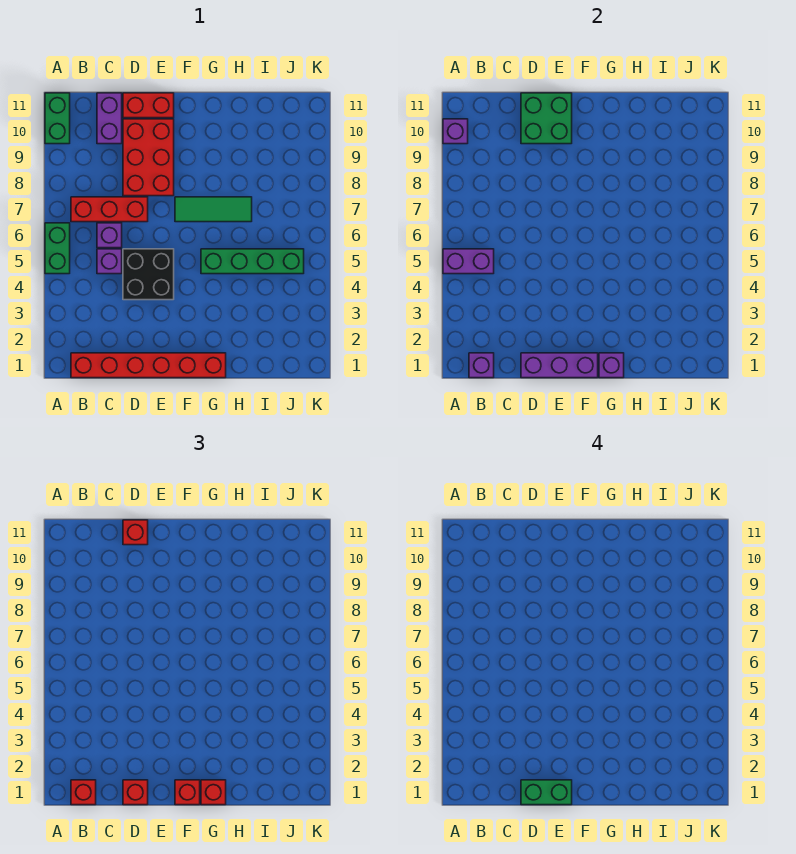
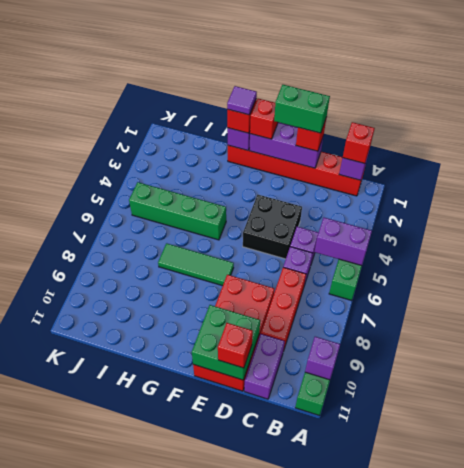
red 1x3 brick [71,197,148,222] -> red 1x3 brick turned to [261,267,306,351]
none -> purple 1x1 tile [227,86,257,115]

